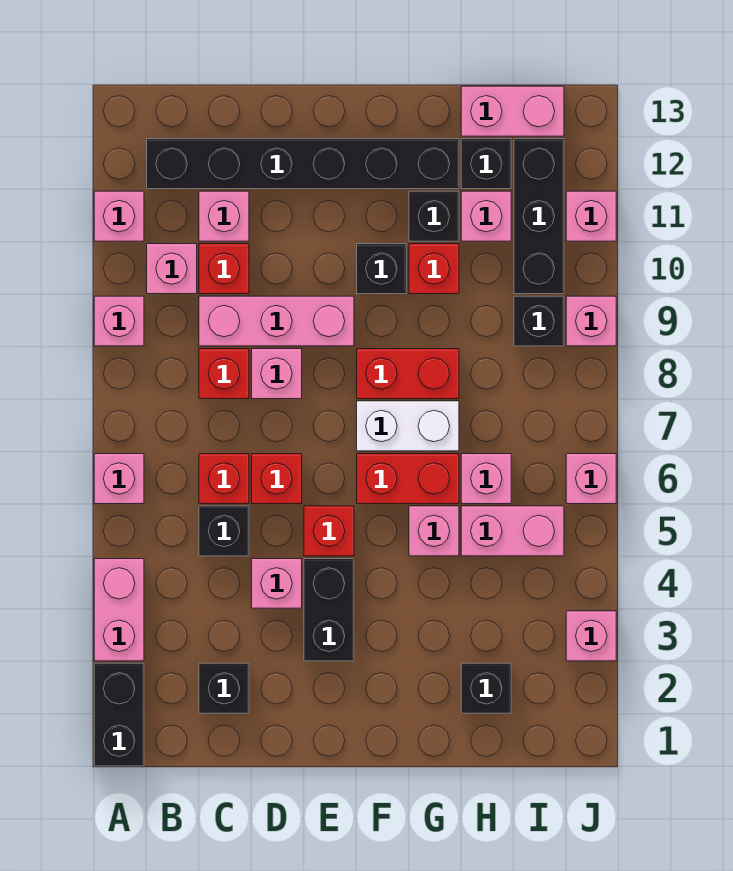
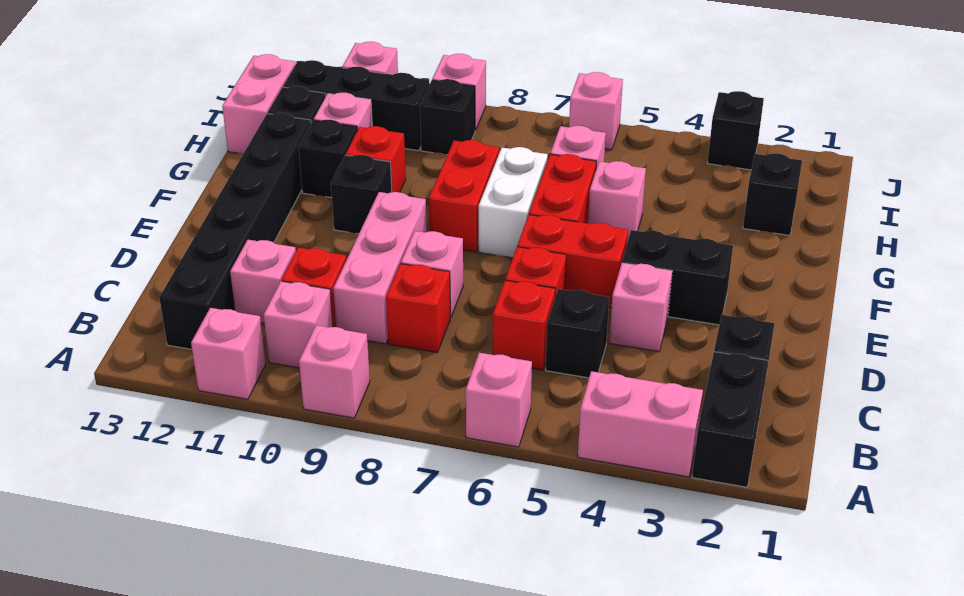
black 1x2 brick [94,663,144,766] -> black 1x2 brick turned to [692,352,768,487]
red 1x1 brick [304,506,354,556] -> red 1x2 brick [517,215,628,308]
pink 1x2 brick [461,506,564,556] -> none
pink 1x1 brick [566,611,616,661] -> black 1x1 brick [708,91,764,170]

